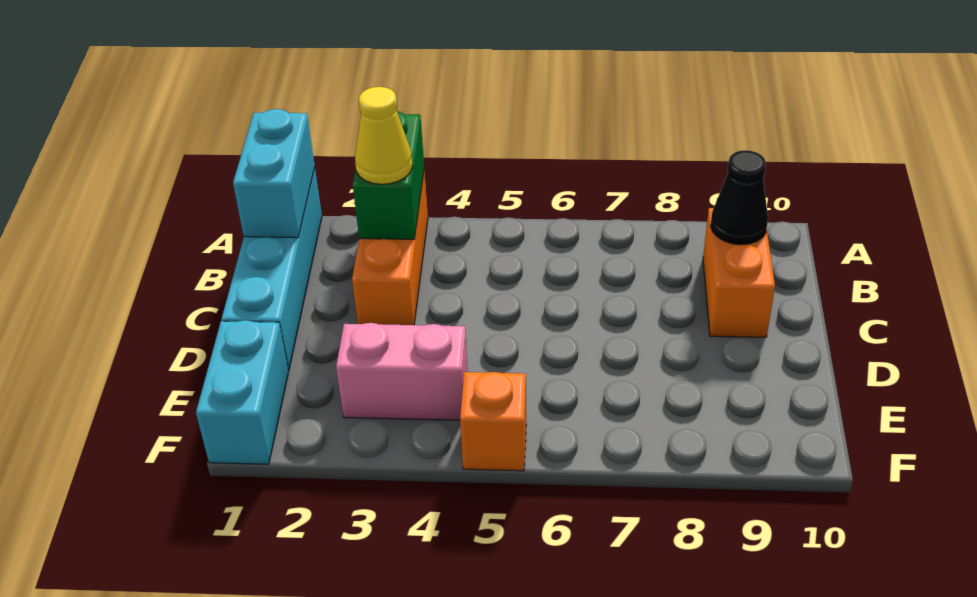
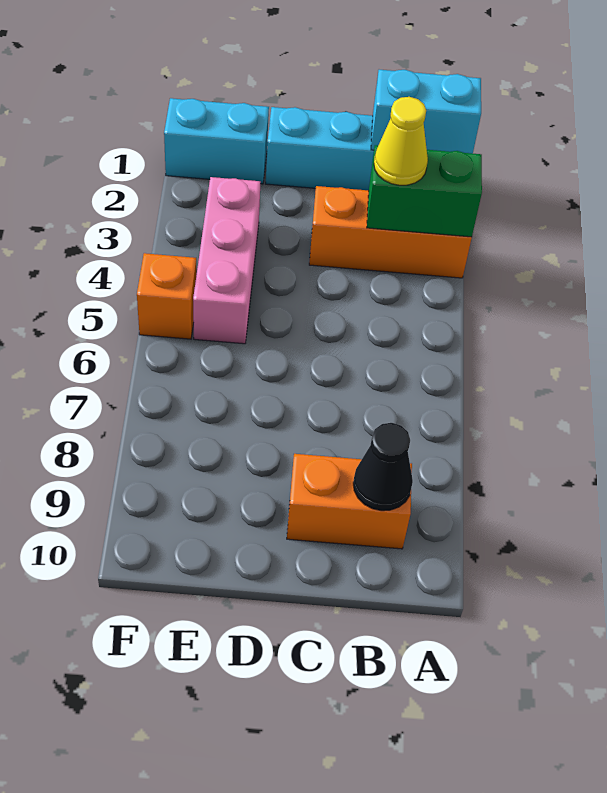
pink 1x2 brick [336,323,468,420] -> pink 1x3 brick [193,177,260,344]

